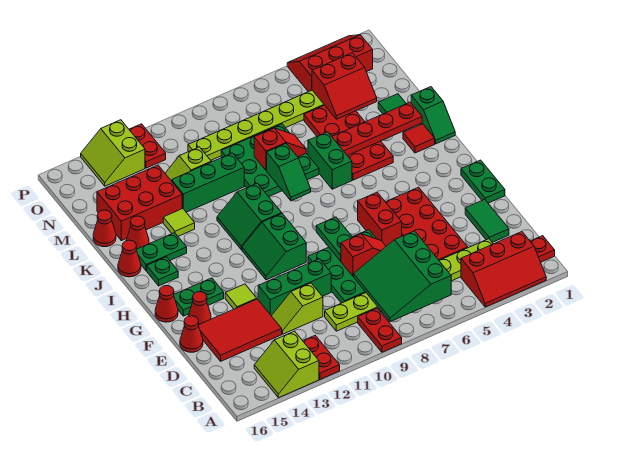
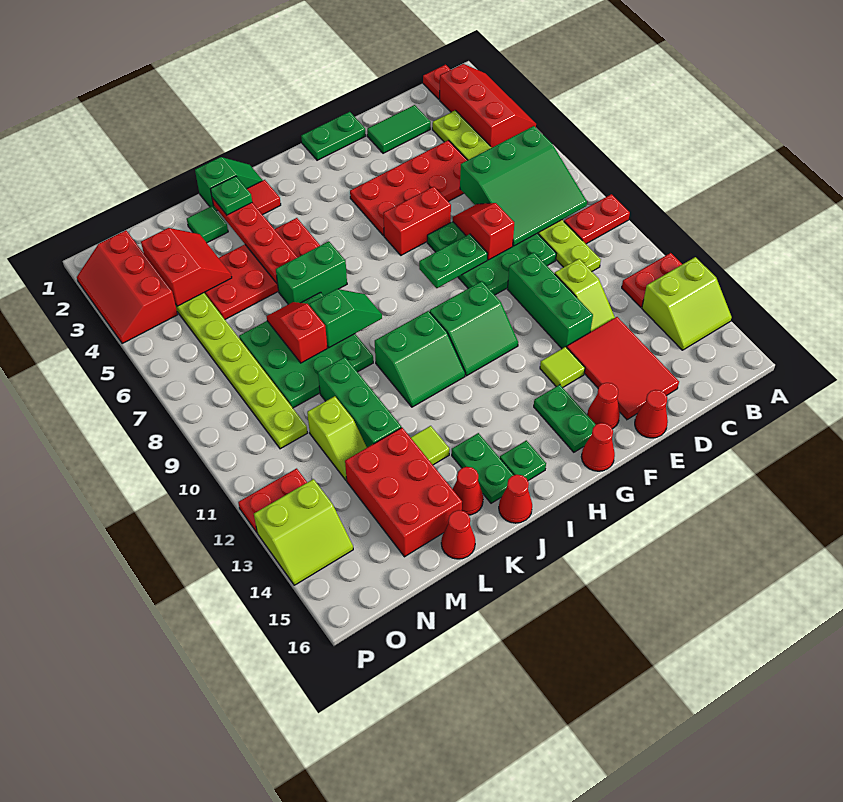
none -> green 1x1 plate [211,176,252,215]

